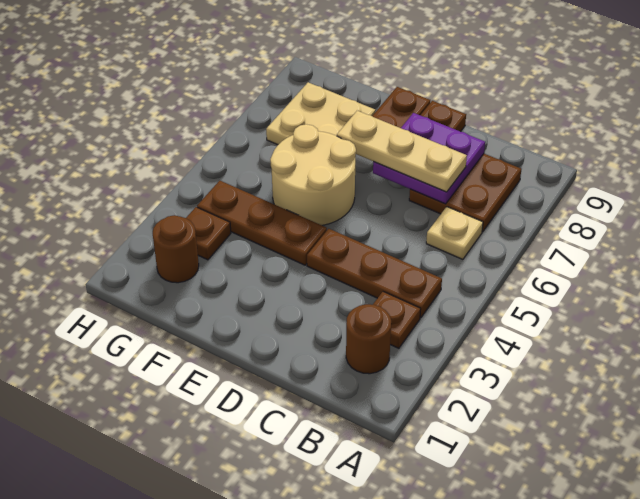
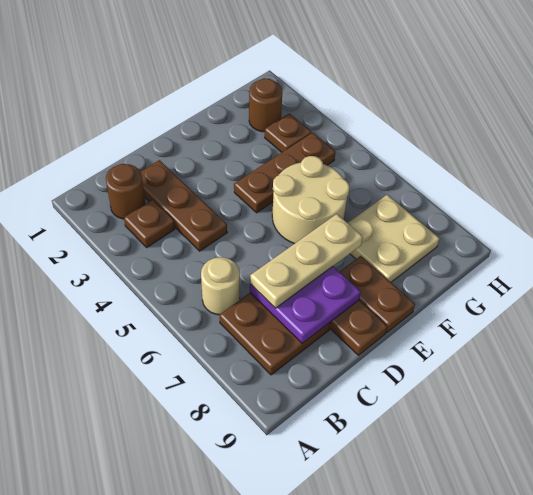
brown 1x3 plate [307,229,442,318] -> brown 1x3 plate turned to [141,160,227,251]
tan 1x1 plate [426,207,483,259] -> tan 1x1 round brick [201,257,240,315]

